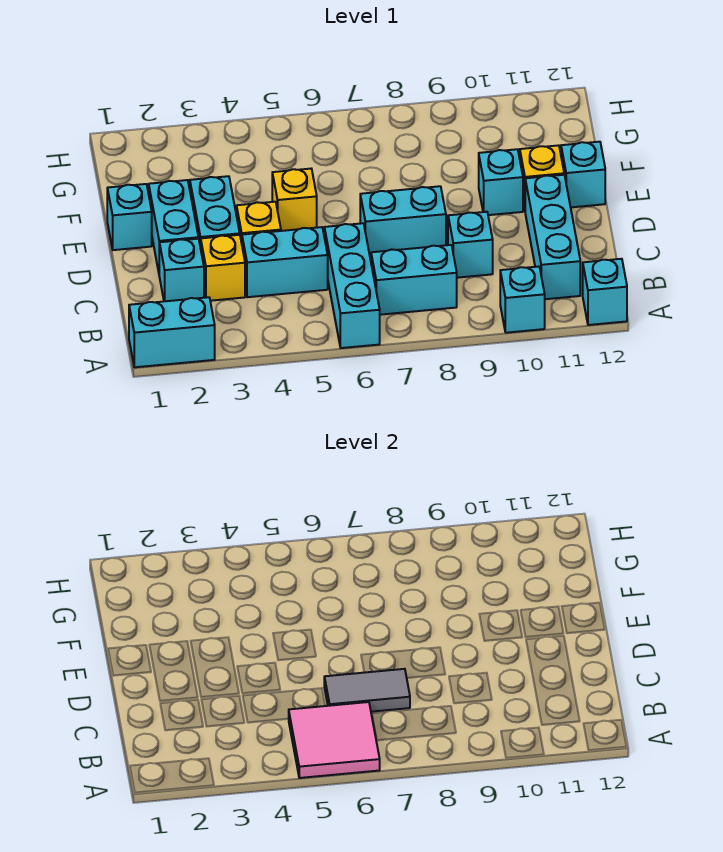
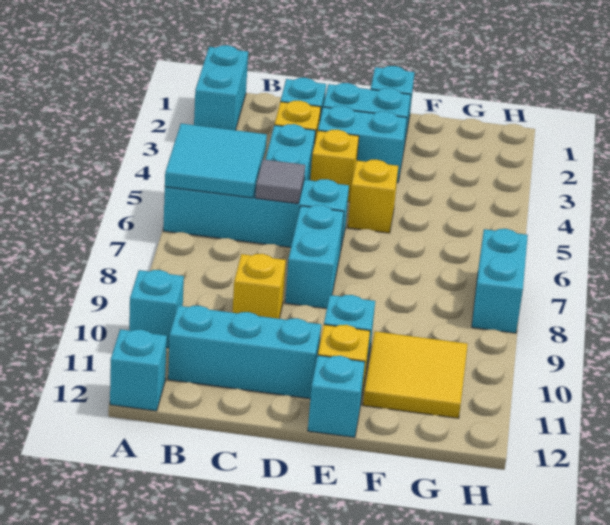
pink 2x2 tile [289,702,380,778] -> cyan 2x2 tile [165,124,267,198]
cyan 1x3 brick [324,223,380,348] -> cyan 1x4 brick [163,179,349,252]
cyan 1x2 brick [371,245,457,315] -> cyan 1x2 brick moved to [472,229,528,333]
grey 1x2 tile [324,669,410,712] -> grey 1x1 tile [255,159,305,204]
cyan 1x1 brick [448,212,493,278] -> yellow 1x1 brick [232,254,286,319]
none -> yellow 2x2 tile [363,331,468,418]

